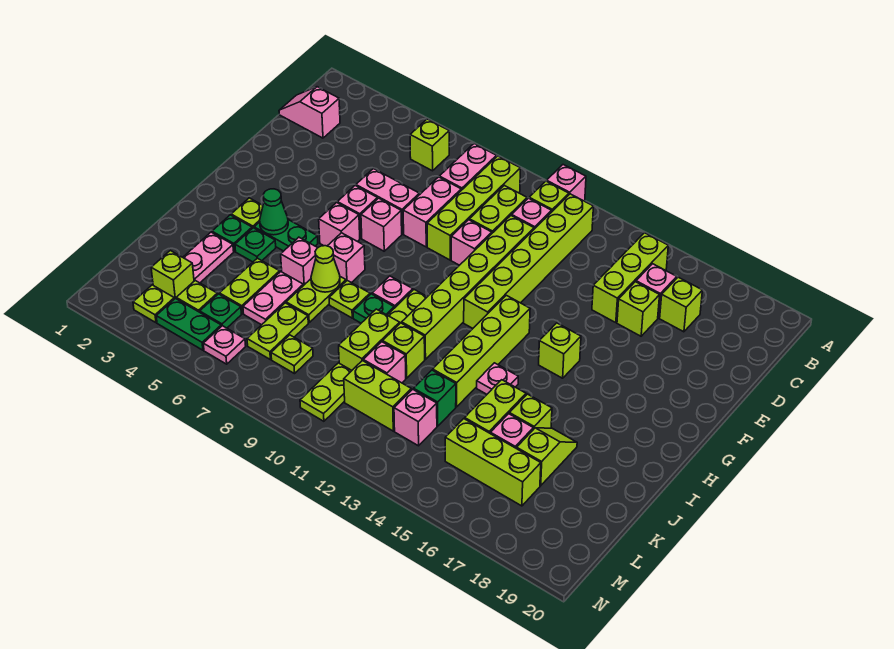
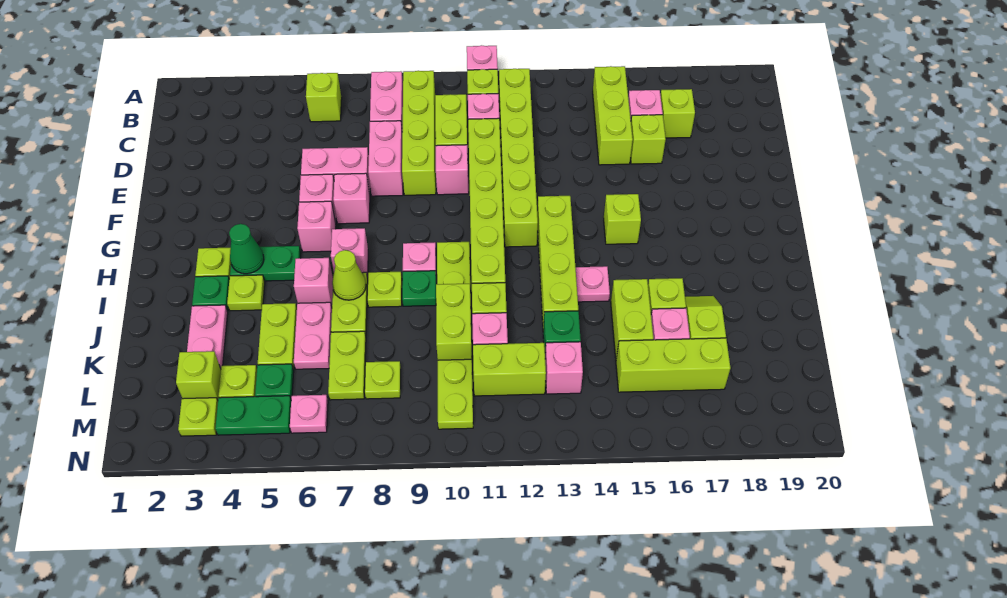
pink 1x2 slope [279,87,340,138] -> none
green 1x1 plate [235,228,276,262] -> lime 1x1 plate [227,275,265,311]

